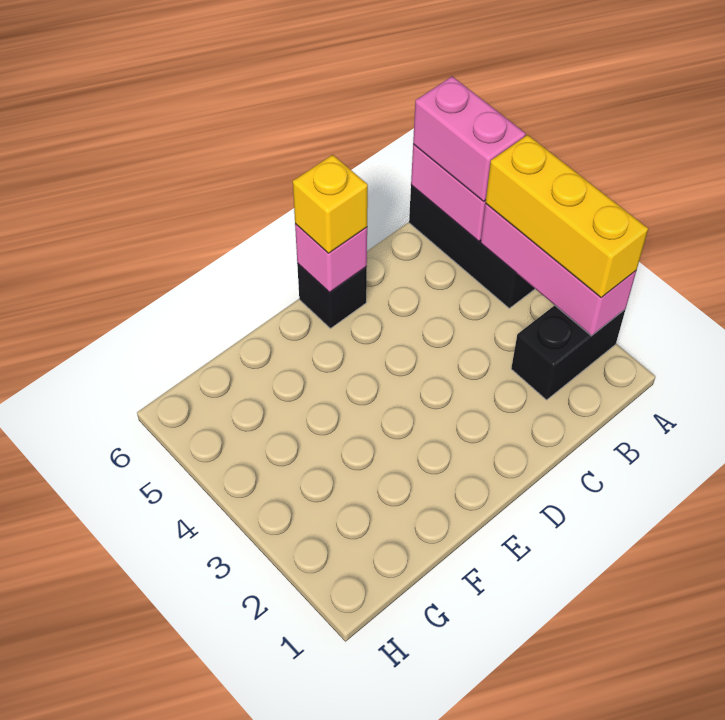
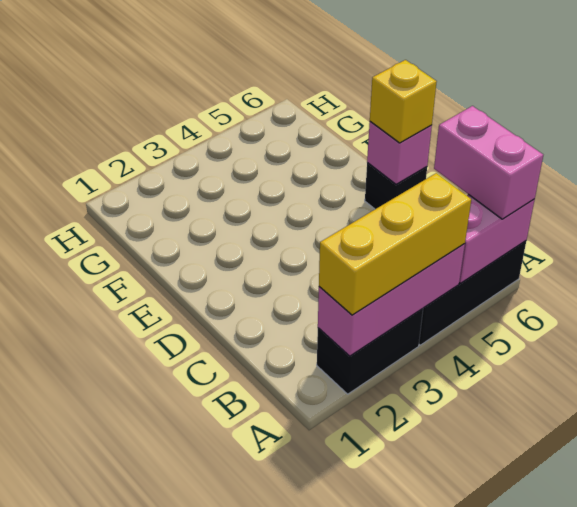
black 1x2 brick [511,305,626,400] -> black 1x2 brick turned to [317,309,423,394]
pink 1x2 brick [413,76,526,202] -> pink 1x2 brick turned to [434,106,543,219]

